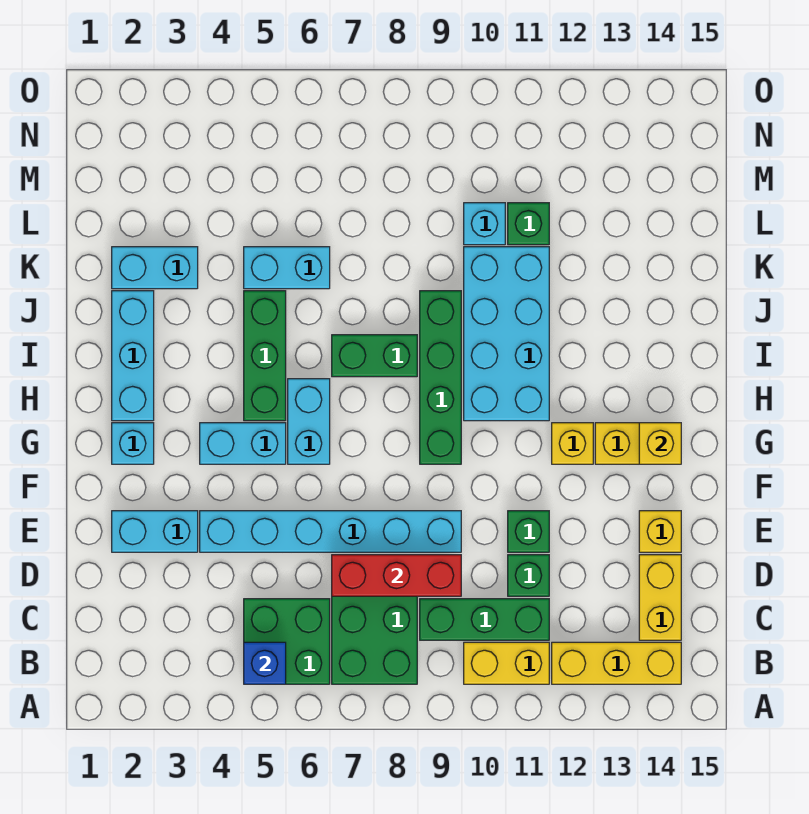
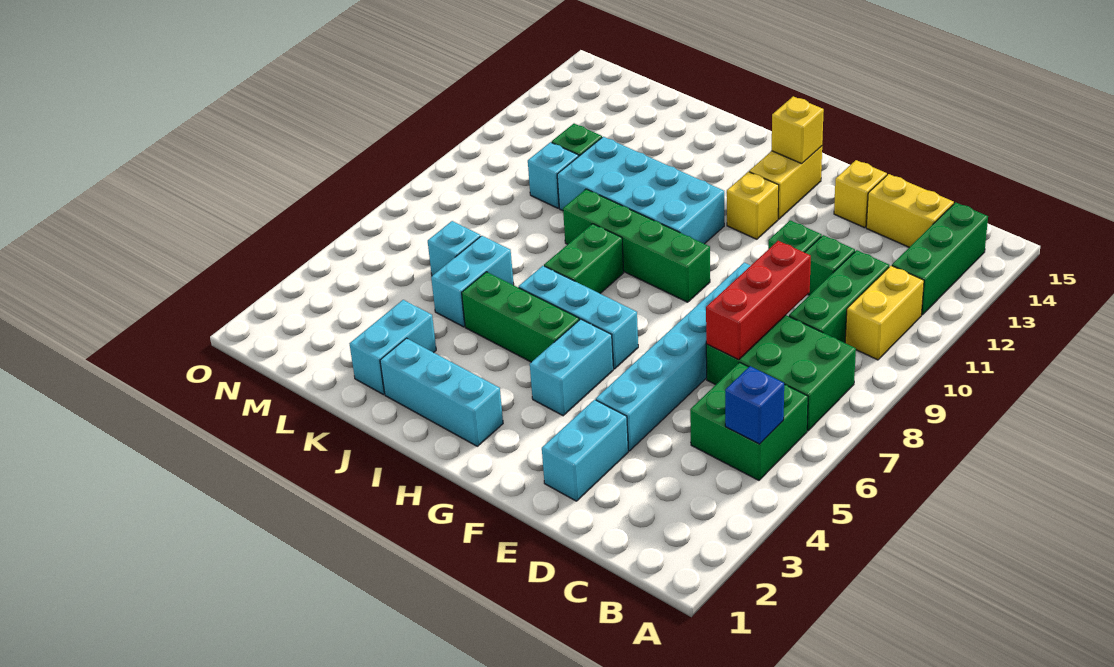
yellow 1x3 brick [552,642,681,684] -> green 1x3 brick [892,202,988,315]
cyan 1x1 brick [112,423,154,464] -> cyan 1x1 brick moved to [428,221,480,276]
cyan 1x2 brick [288,379,330,464] -> cyan 1x3 brick [519,266,638,369]

